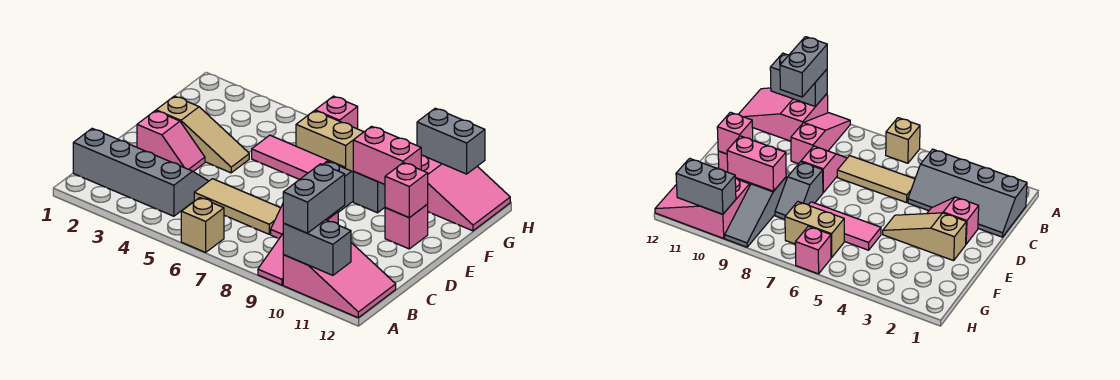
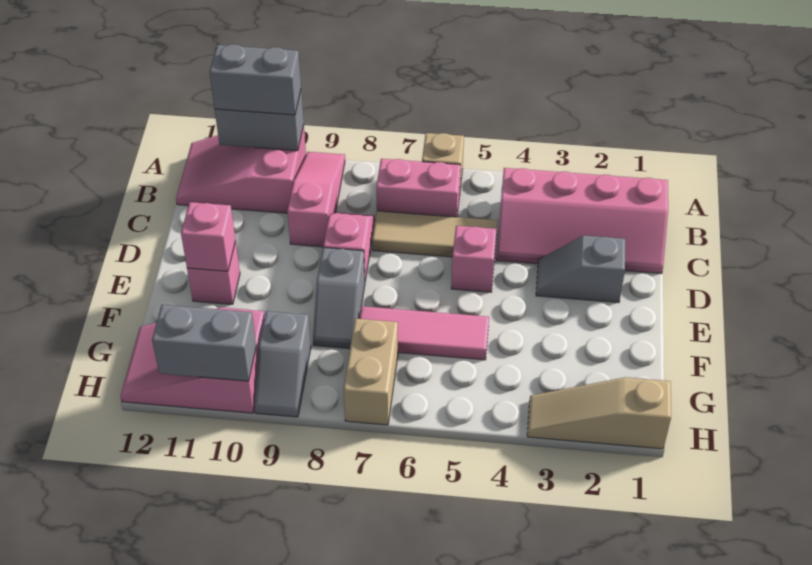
grey 1x2 brick [283,164,345,233] -> grey 1x2 brick turned to [210,44,301,115]
grey 2x4 slope [73,128,209,216] -> pink 2x4 slope [496,168,668,274]
pink 1x2 slope [137,111,205,172] -> grey 1x2 slope [536,235,625,303]
tan 1x3 slope [156,96,249,173] -> tan 1x3 slope moved to [527,377,671,449]
grey 1x3 slope [353,172,385,213] -> grey 1x2 slope [255,311,311,417]
pink 1x2 brick [353,126,421,184] -> pink 1x2 brick moved to [376,159,461,217]
tan 1x2 brick [296,111,363,172] -> tan 1x2 brick turned to [344,318,398,425]
pink 1x1 brick [315,96,358,129] -> pink 1x1 brick moved to [451,226,496,292]

